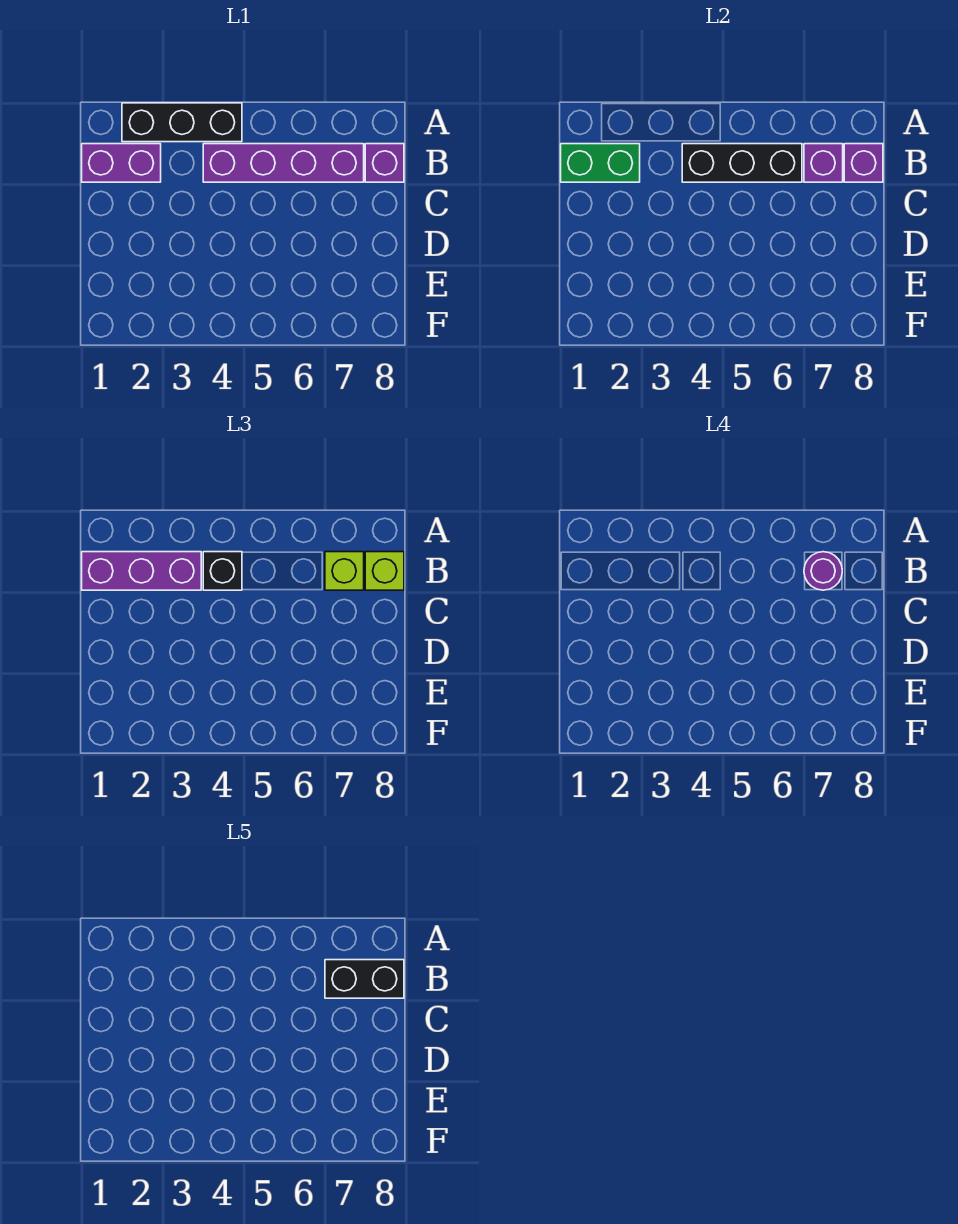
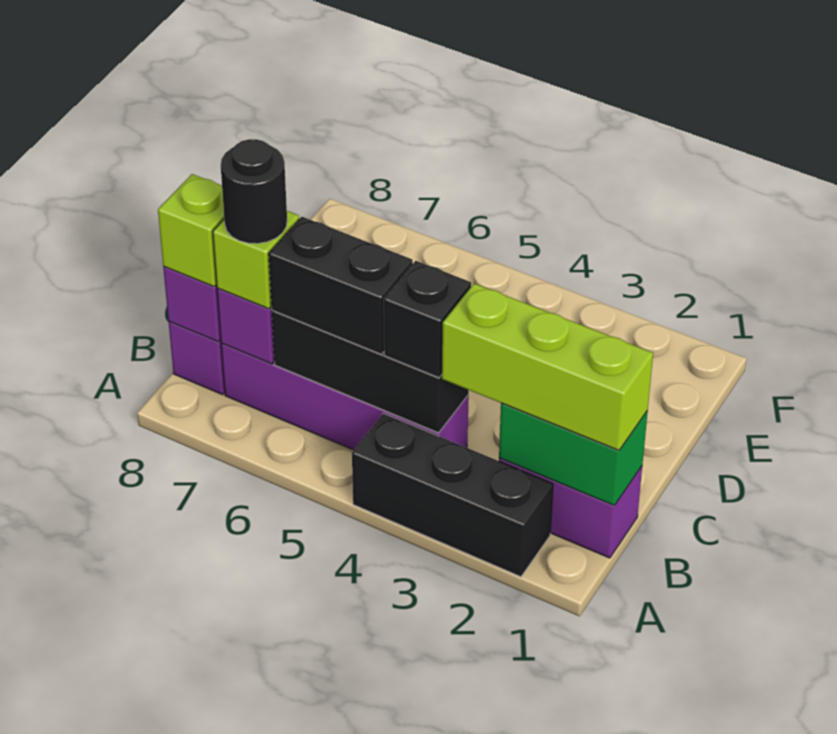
purple 1x3 brick [82,552,201,590] -> lime 1x3 brick [442,283,653,450]
purple 1x1 round brick [804,552,842,590] -> black 1x1 round brick [221,139,287,244]
black 1x2 brick [325,960,404,998] -> black 1x2 brick moved to [269,217,413,354]

